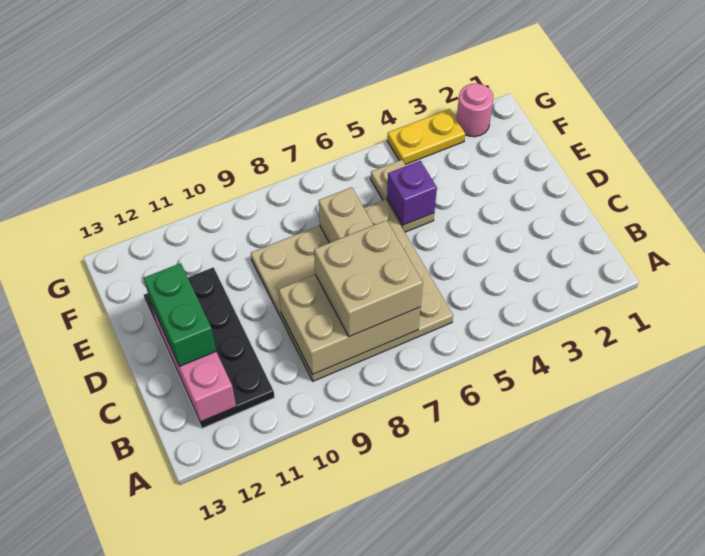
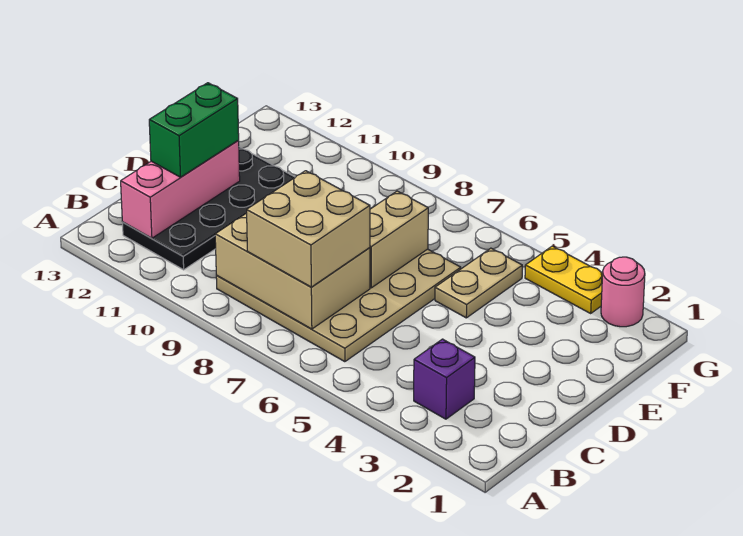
purple 1x1 brick [387,161,437,225] -> purple 1x1 brick moved to [414,339,475,419]

